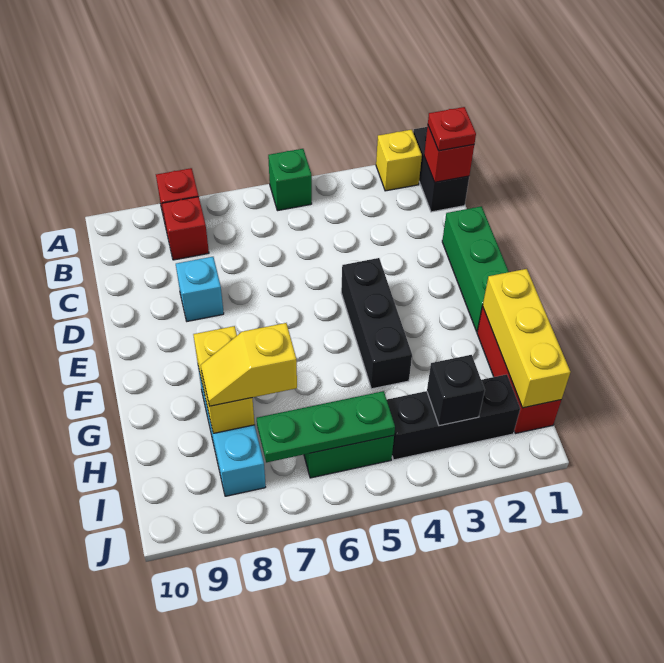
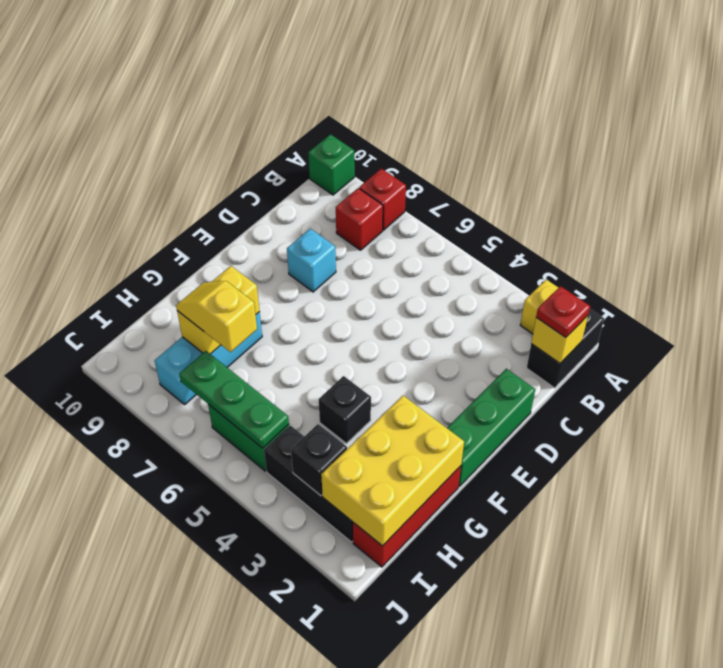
green 1x1 brick [268,149,312,211] -> green 1x1 brick moved to [308,134,355,195]
red 1x1 brick [424,126,474,182] -> yellow 1x1 brick [531,316,588,363]
black 1x3 brick [341,258,412,389] -> black 1x1 brick [319,376,371,443]
yellow 1x3 brick [483,269,570,408] -> yellow 2x3 brick [321,396,464,546]

